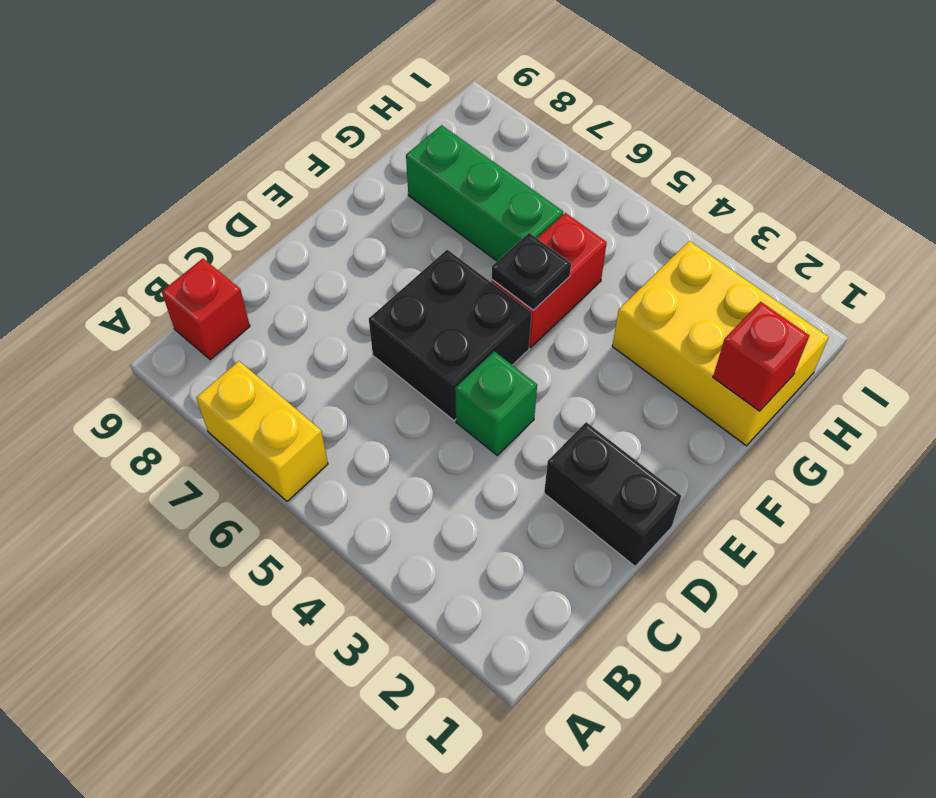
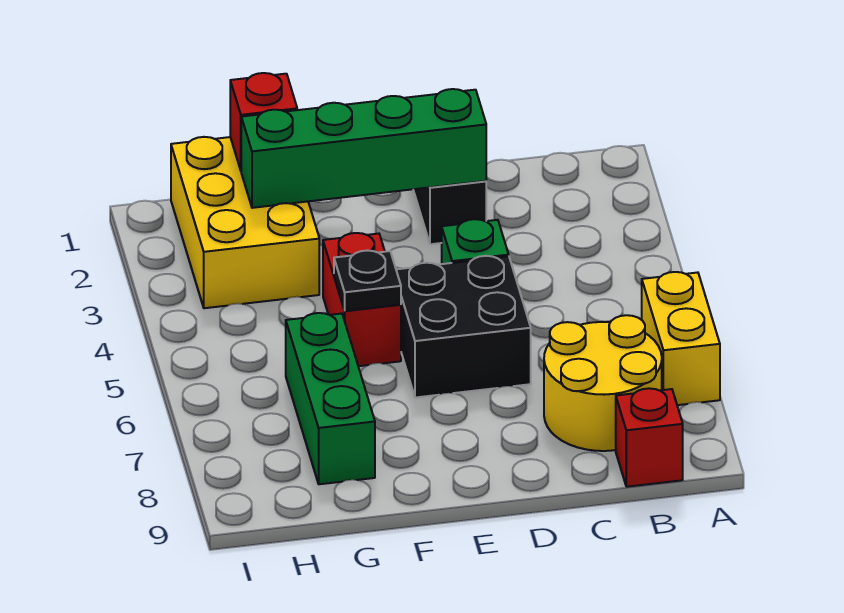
none -> yellow 2x2 round brick [544,315,662,451]
none -> green 1x4 brick [241,89,486,208]
red 1x2 brick [492,213,607,348] -> red 1x2 brick turned to [323,233,401,366]

